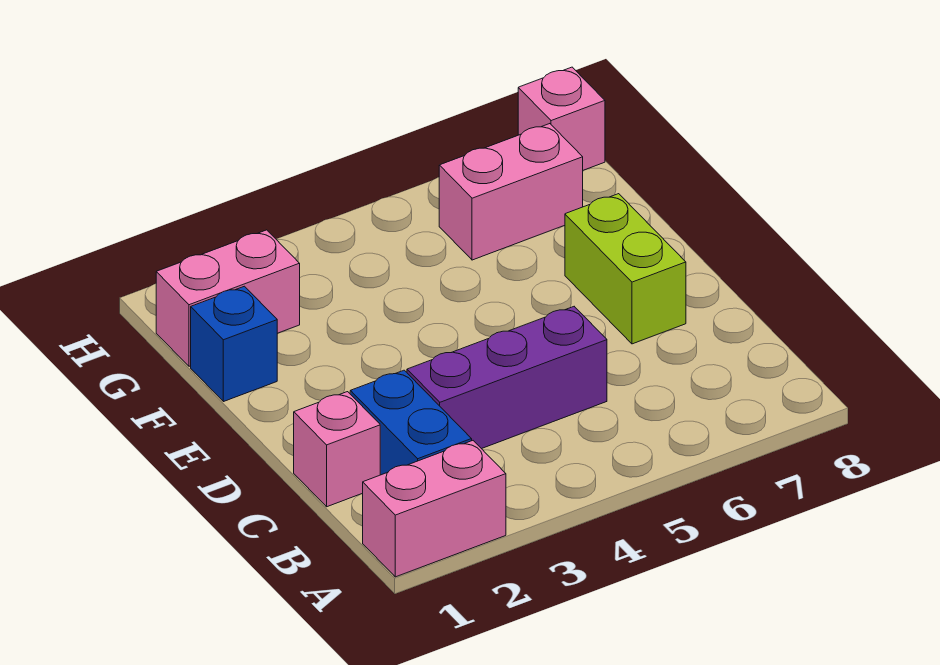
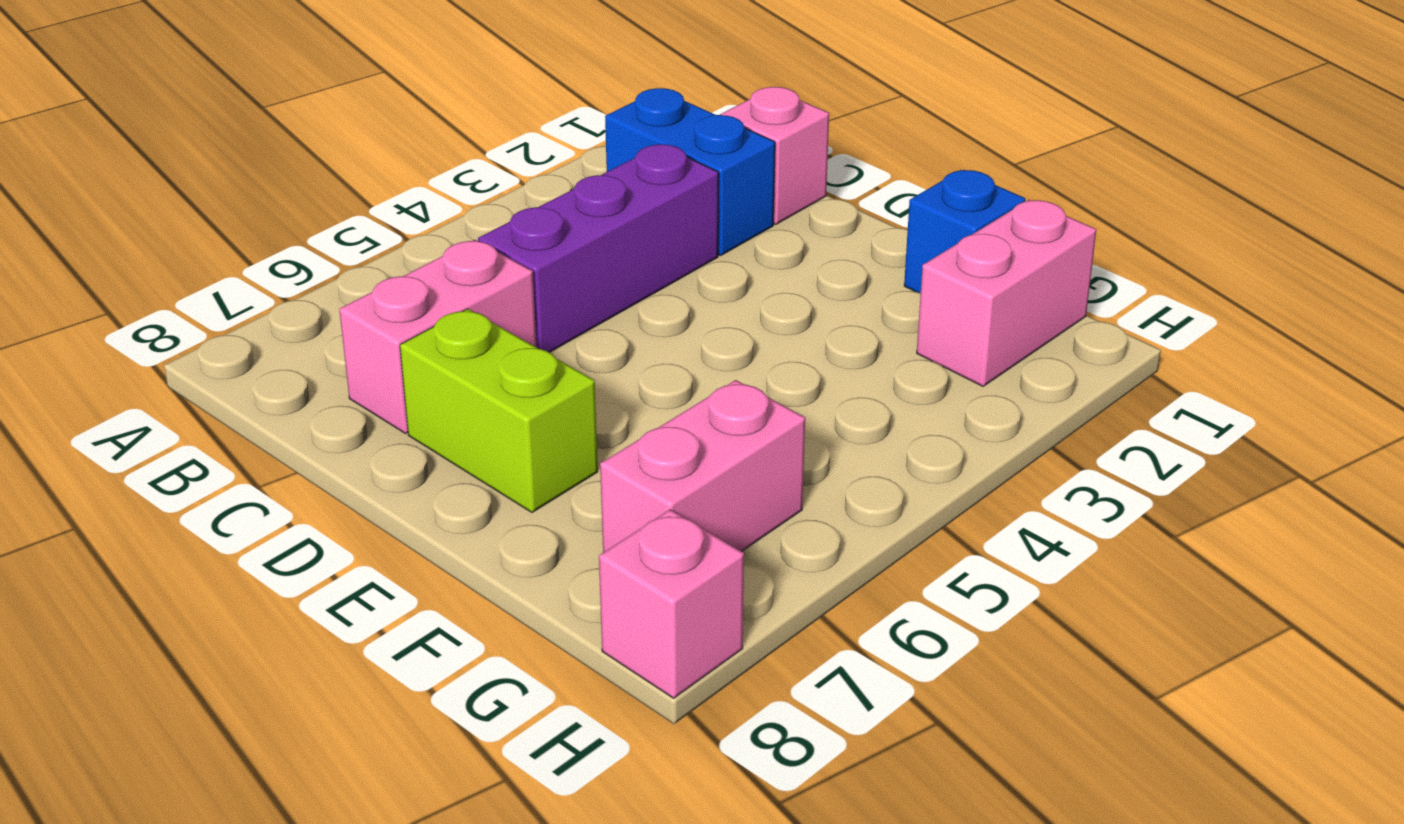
pink 1x2 brick [363,441,506,577] -> pink 1x2 brick moved to [339,240,537,434]

